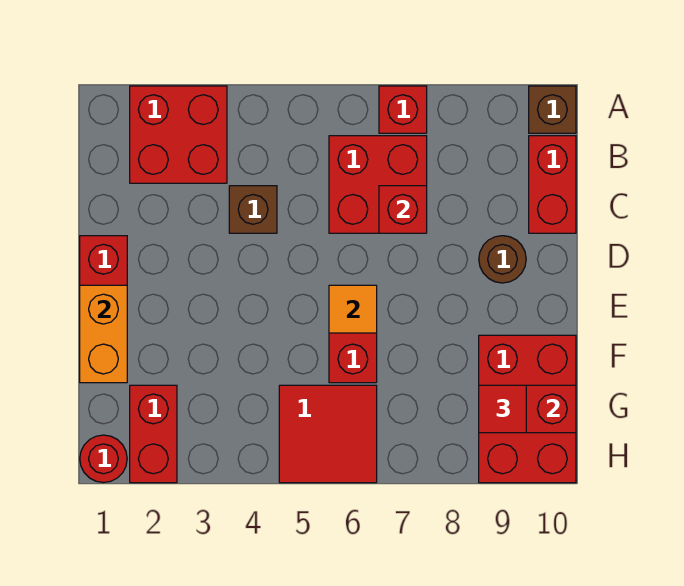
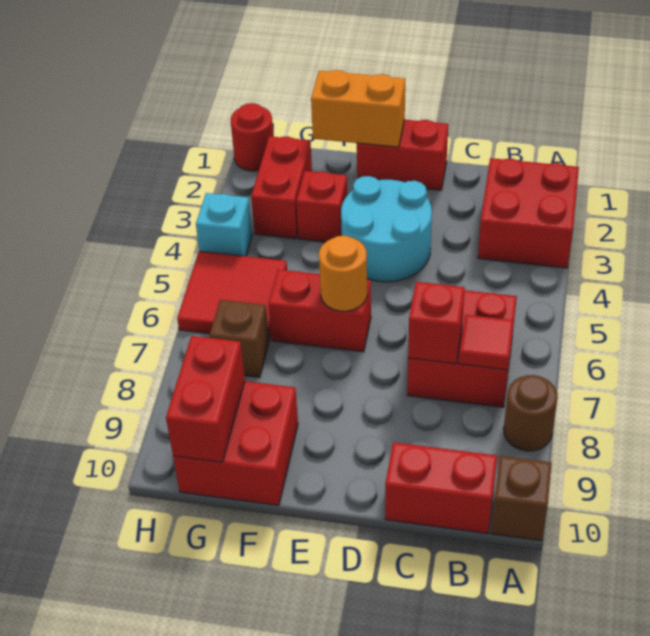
red 1x1 brick [379,86,427,133] -> red 1x1 brick moved to [296,171,347,242]
brown 1x1 brick [229,186,277,233] -> brown 1x1 brick moved to [210,300,269,378]
none -> cyan 2x2 round brick [341,176,432,282]
brown 1x1 round brick [479,236,526,283] -> brown 1x1 round brick moved to [504,375,558,451]
orange 1x1 tile [329,285,377,333] -> orange 1x1 round brick [319,236,367,311]
red 2x3 brick [479,335,576,483] -> red 2x2 brick [173,381,298,505]
red 1x2 brick [130,385,177,483] -> red 1x2 brick turned to [251,136,312,239]
red 1x1 tile [479,385,526,433] -> red 1x1 tile moved to [459,315,514,370]
none -> cyan 1x1 brick [196,193,252,256]

